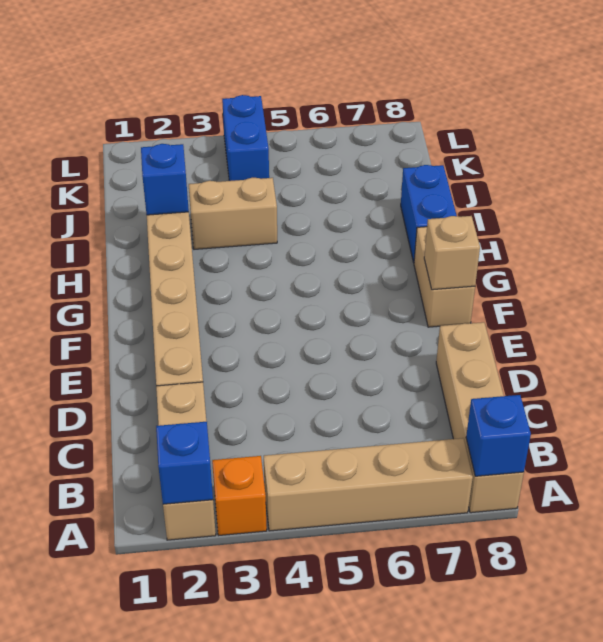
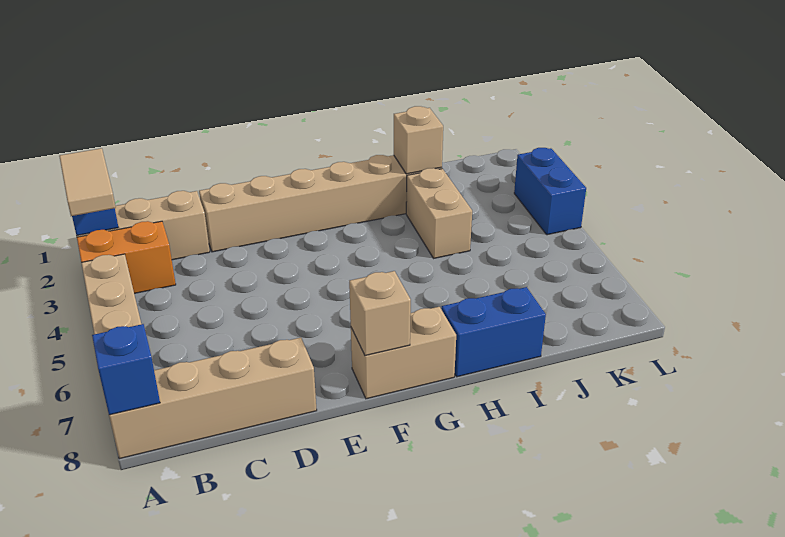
none -> tan 1x2 tile [59,148,116,216]
orange 1x1 brick [212,456,267,535] -> orange 1x2 brick [77,221,176,294]
blue 1x1 brick [141,144,189,215] -> tan 1x1 brick [394,106,443,174]
blue 1x2 brick [222,95,269,181] -> blue 1x2 brick turned to [514,148,586,235]

